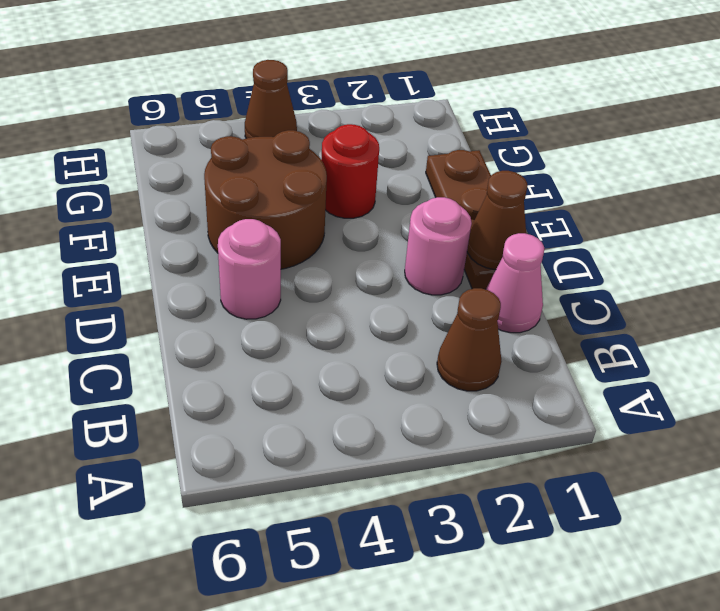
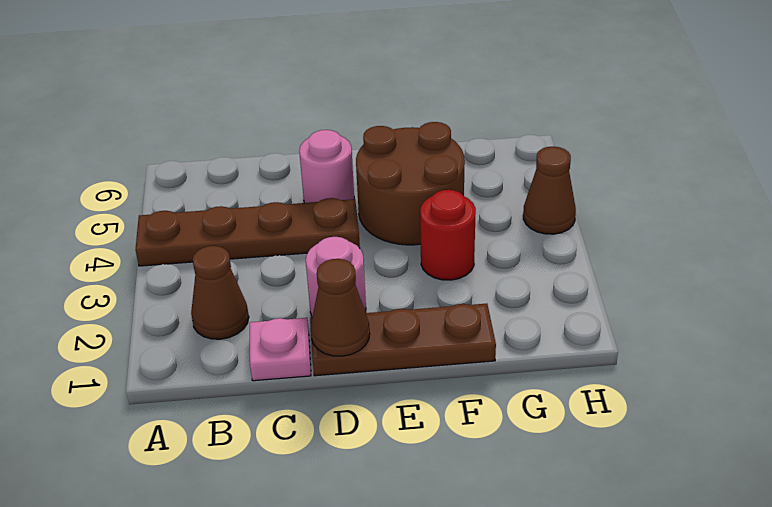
none -> brown 1x4 plate [135,198,360,266]
pink 1x1 cone [486,233,544,333] -> pink 1x1 plate [250,318,311,381]

